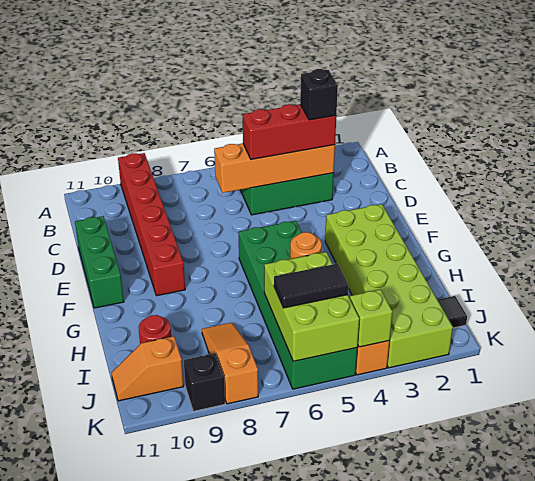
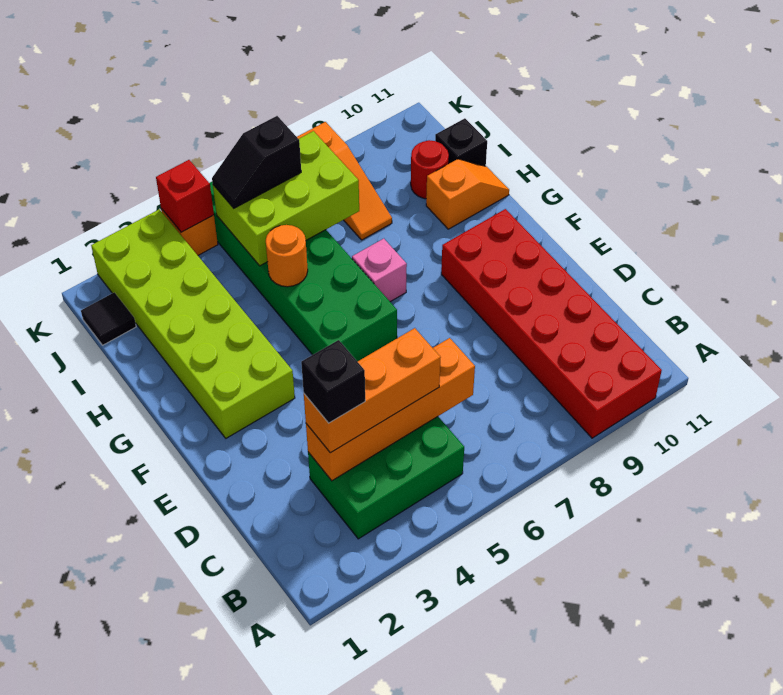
red 1x6 brick [118,153,185,296] -> red 2x6 brick [441,209,662,438]
red 1x3 brick [243,104,336,159] -> orange 1x3 brick [304,328,441,453]
green 1x3 brick [75,216,124,308] -> none
none -> pink 1x1 brick [352,239,407,302]
lime 2x3 brick [264,252,359,361] -> lime 2x3 brick turned to [213,131,359,266]
black 1x2 tile [274,264,348,308] -> black 1x2 slope [212,116,301,208]
orange 1x2 slope [111,336,184,401] -> orange 1x2 slope moved to [426,159,509,229]
lime 1x1 brick [350,289,392,347] -> red 1x1 brick [156,160,214,232]
black 1x1 brick [184,353,225,411] -> black 1x1 brick moved to [435,118,487,166]

